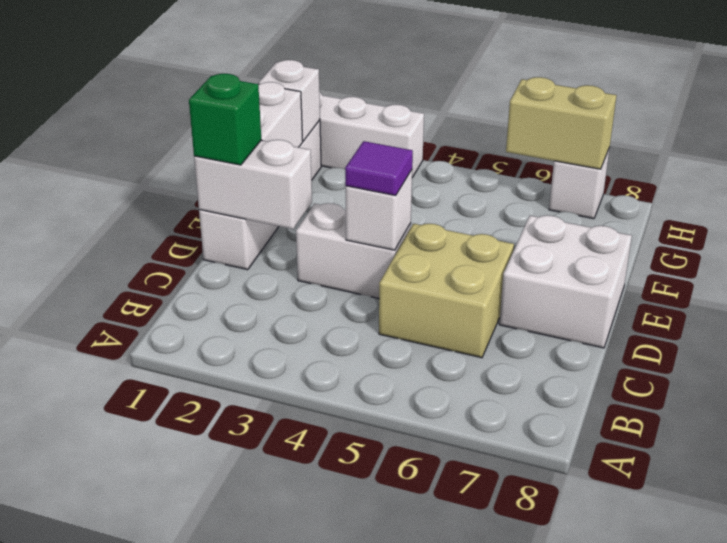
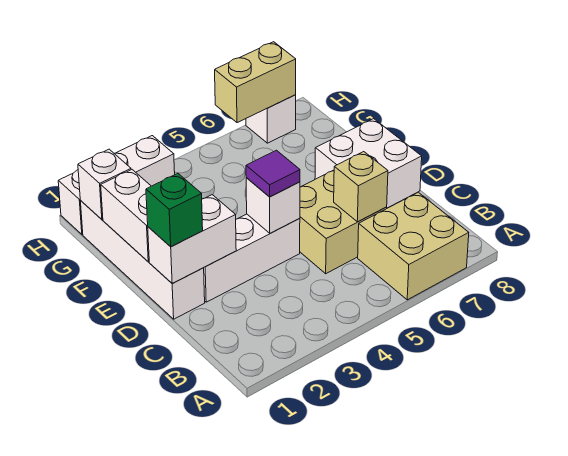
none -> tan 2x2 brick [358,192,469,300]
none -> tan 1x1 brick [334,152,388,222]
white 1x2 brick [296,203,411,298] -> white 1x3 brick [204,214,300,302]

